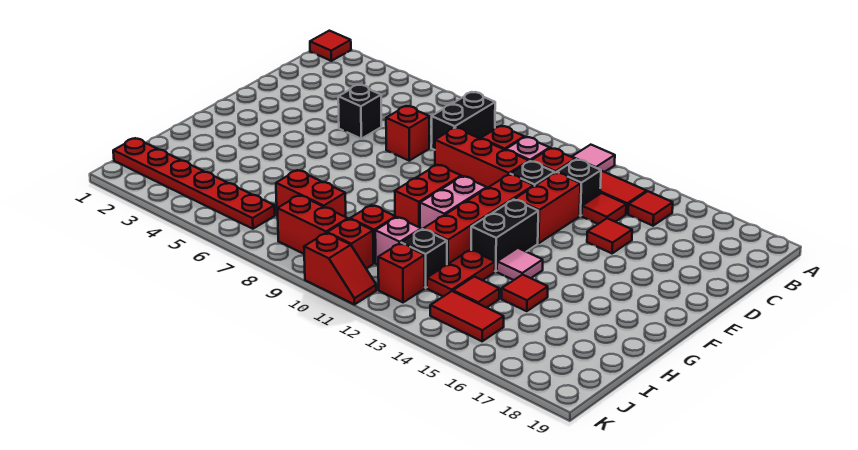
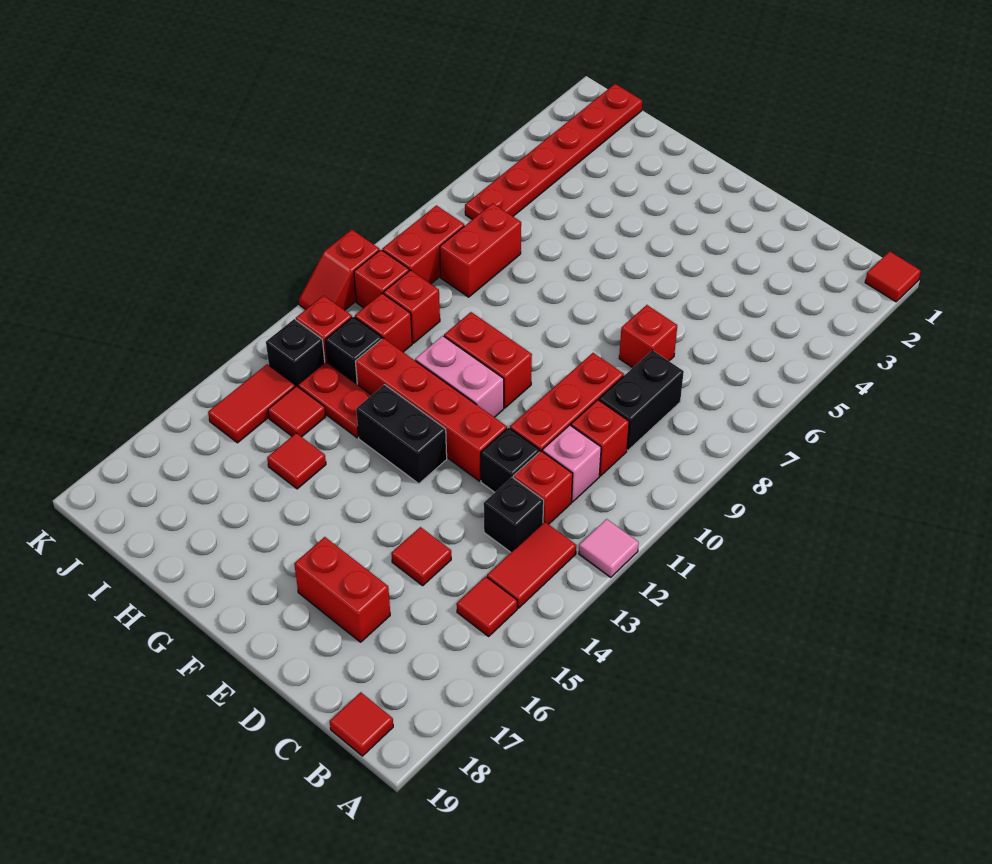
black 1x2 brick [431,92,495,150] -> black 1x2 brick turned to [599,350,684,450]
red 1x1 tile [582,193,626,224] -> red 1x1 tile moved to [330,692,393,756]
black 1x1 brick [338,85,381,139] -> black 1x1 brick moved to [266,319,325,387]
red 1x2 brick [515,173,580,243] -> red 1x2 brick moved to [294,537,390,642]
pink 1x1 tile [497,248,543,280] -> none
pink 1x1 brick [375,217,421,265] -> red 1x1 brick [355,293,412,352]

